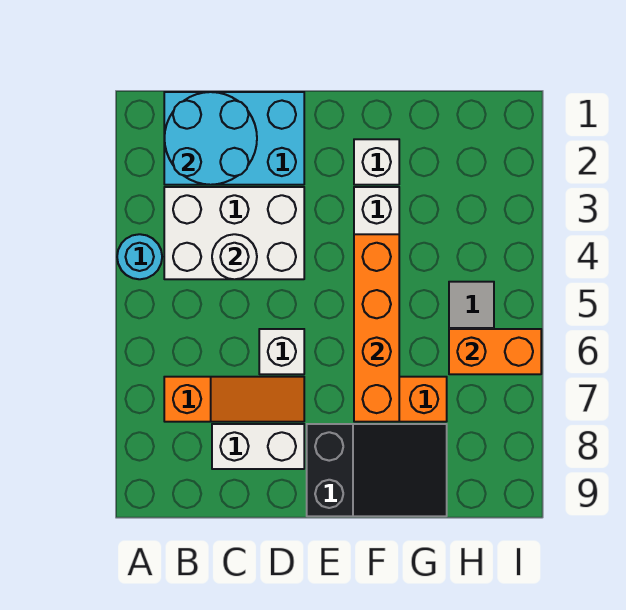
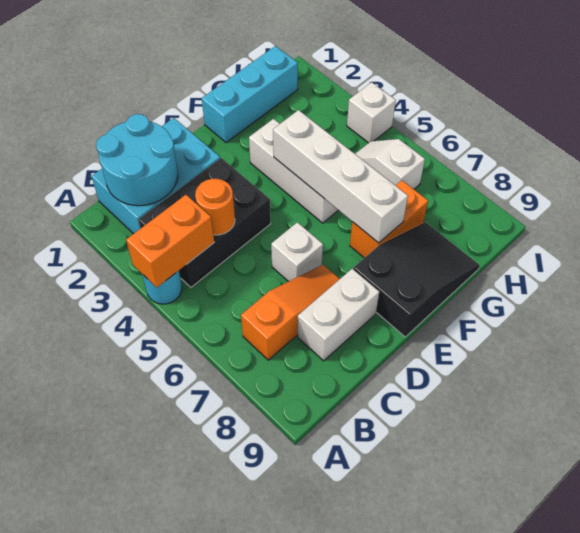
white 2x3 brick [164,187,304,279] -> black 2x3 brick [138,158,271,287]
white 1x1 round brick [212,234,257,279] -> orange 1x1 round brick [195,179,235,235]
none -> cyan 1x3 brick [202,46,298,143]
white 1x1 brick [354,139,399,185] -> white 1x1 brick moved to [347,82,396,143]
orange 1x4 brick [354,234,399,422] -> white 1x4 brick [273,110,408,243]
orange 1x2 brick [449,329,541,374] -> orange 1x2 brick moved to [126,195,214,287]

